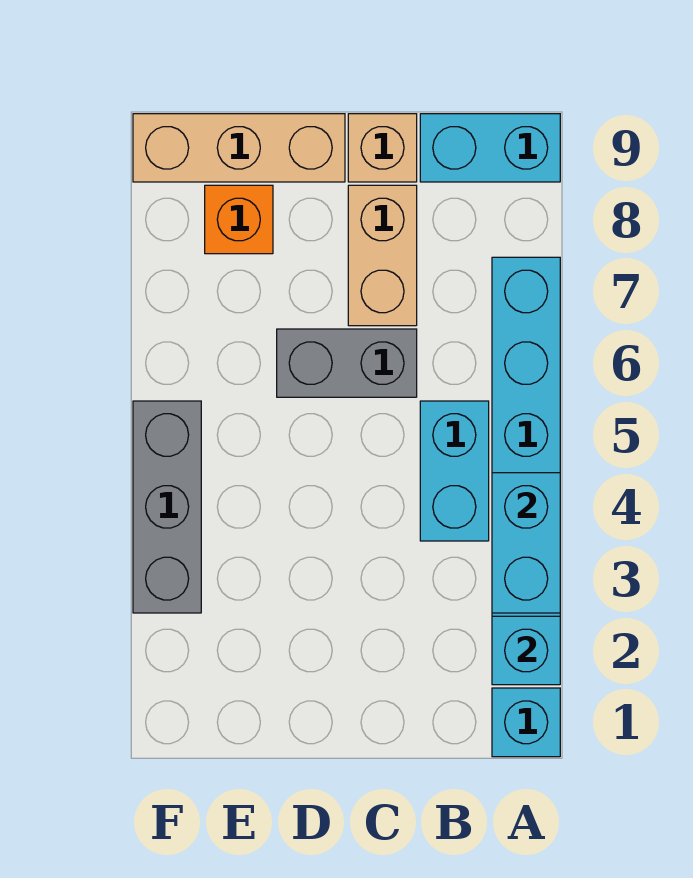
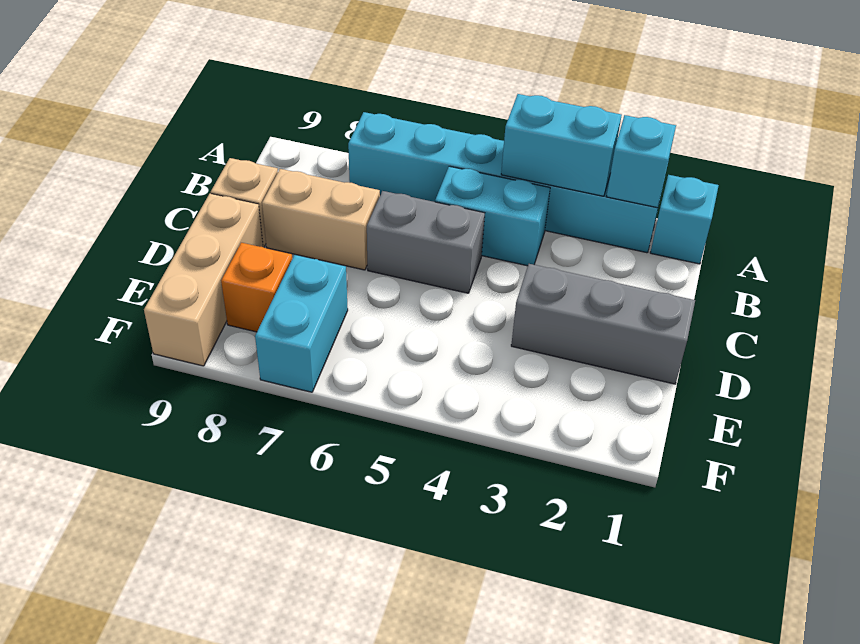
cyan 1x2 brick [420,114,560,182] -> cyan 1x2 brick moved to [255,255,348,392]
grey 1x2 brick [277,329,417,397] -> grey 1x2 brick turned to [367,191,485,293]
grey 1x3 brick [133,401,201,613] -> grey 1x3 brick moved to [511,264,695,384]

